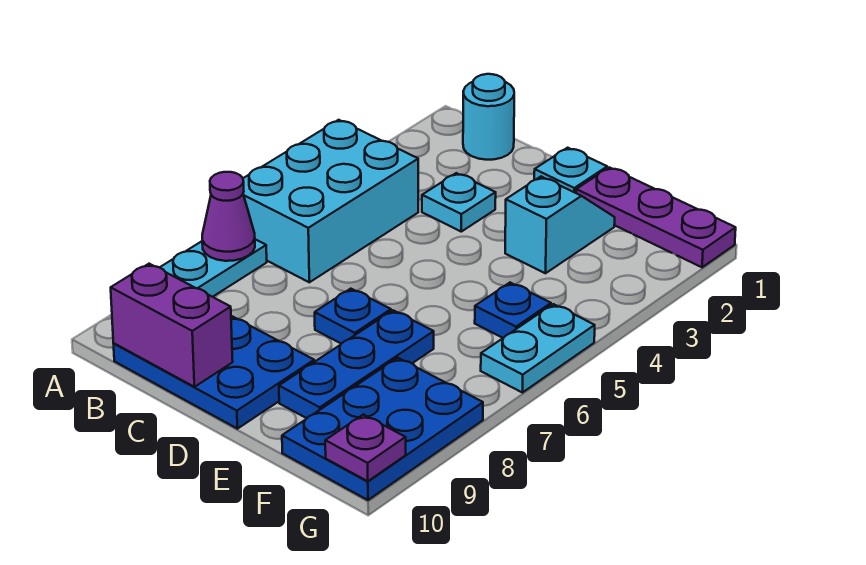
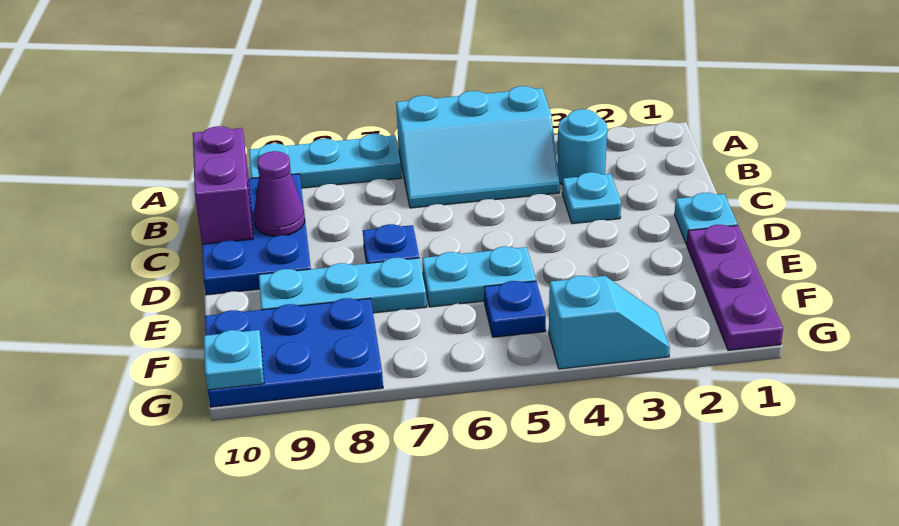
cyan 2x3 brick [243,120,418,282] -> cyan 2x3 slope [396,86,560,208]
purple 1x1 cone [202,172,255,261] -> purple 1x1 cone moved to [254,151,305,236]
cyan 1x1 round brick [463,74,514,160] -> cyan 1x1 round brick moved to [557,109,607,185]
cyan 1x2 slope [505,177,615,273] -> cyan 1x2 slope moved to [549,276,670,369]
blue 1x3 plate [279,310,434,418] -> cyan 1x3 plate [259,258,427,313]
cyan 1x2 plate [481,304,595,393] -> cyan 1x2 plate moved to [422,246,536,307]
purple 1x1 plate [325,414,406,481] -> cyan 1x1 plate [204,330,264,390]

